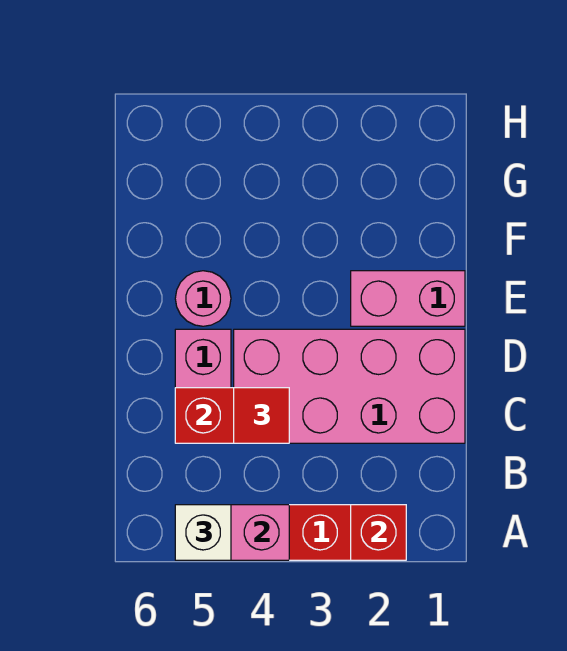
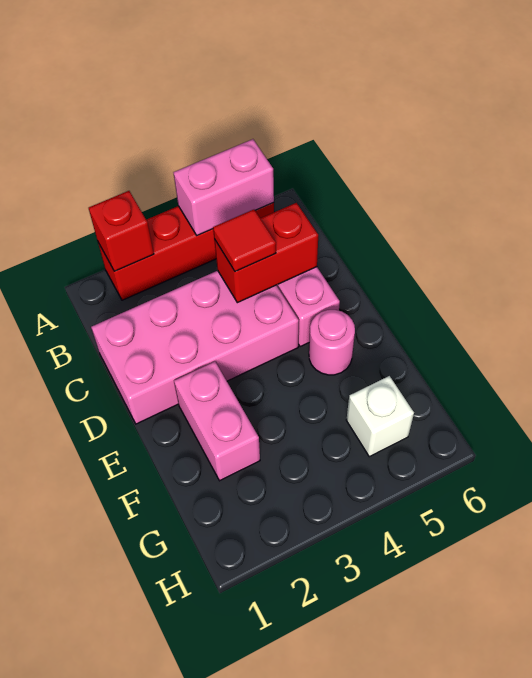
white 1x1 brick [175,505,231,560] -> white 1x1 brick moved to [346,376,414,457]
pink 1x2 brick [351,271,465,326] -> pink 1x2 brick turned to [174,362,260,481]

